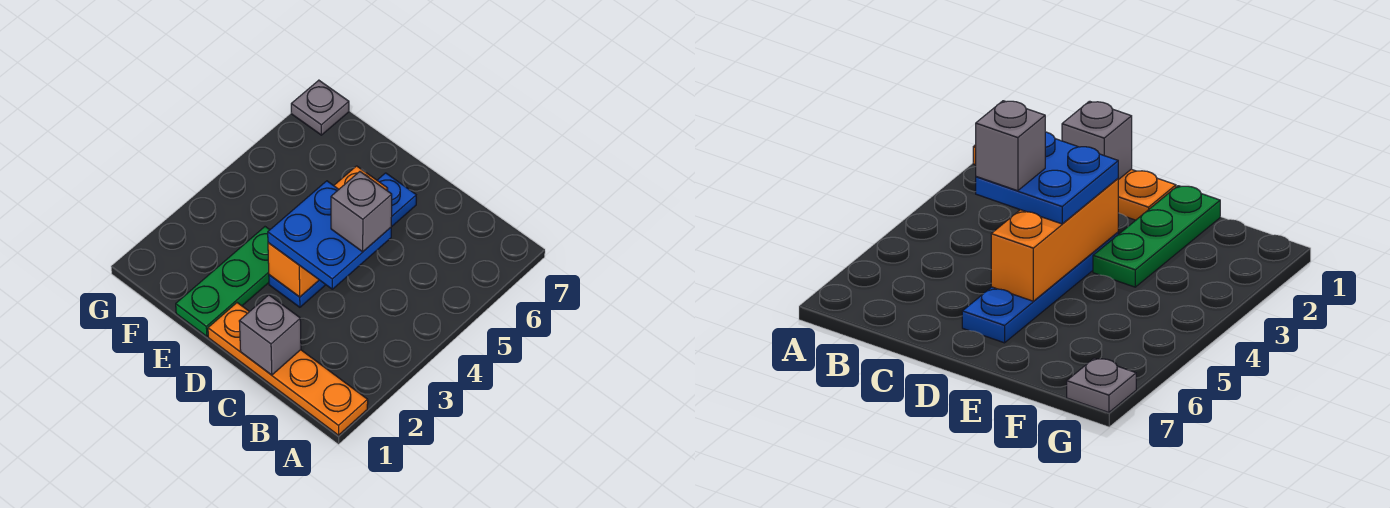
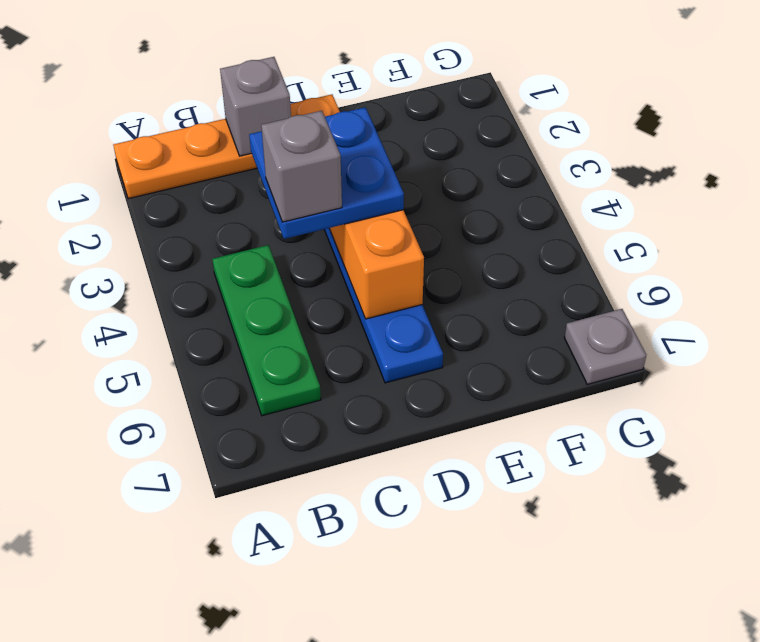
green 1x3 plate [176,227,270,336] -> green 1x3 plate moved to [212,245,321,416]

